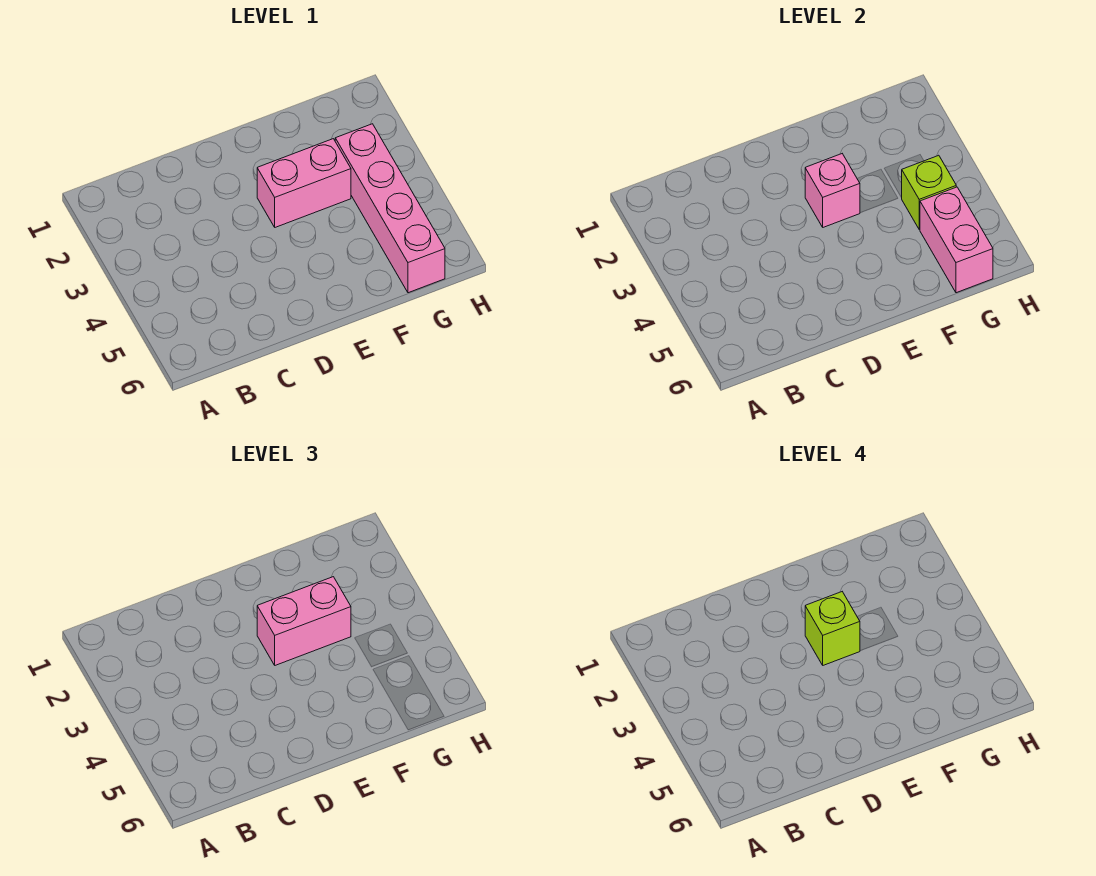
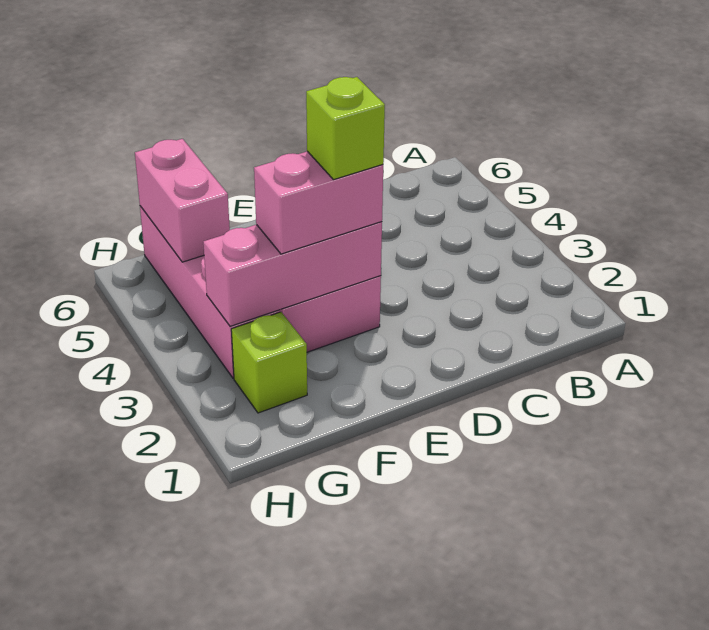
pink 1x1 brick [805,154,860,227] -> pink 1x3 brick [203,222,382,326]
lime 1x1 brick [901,155,956,229] -> lime 1x1 brick moved to [231,312,307,413]

